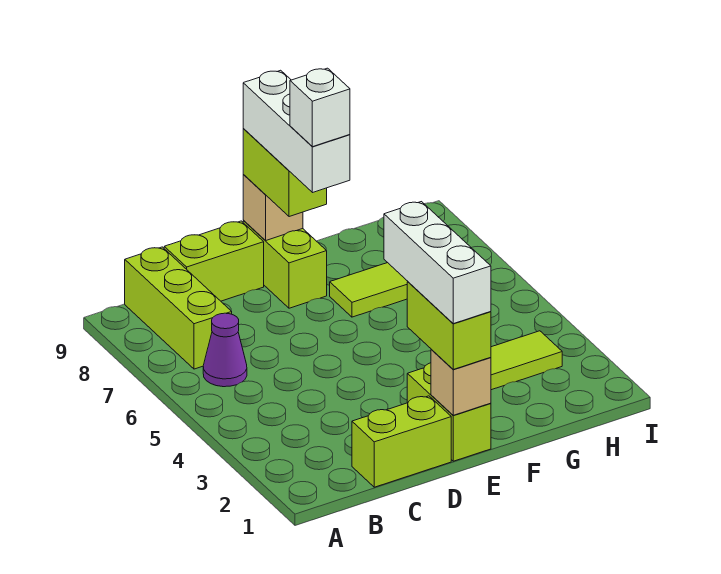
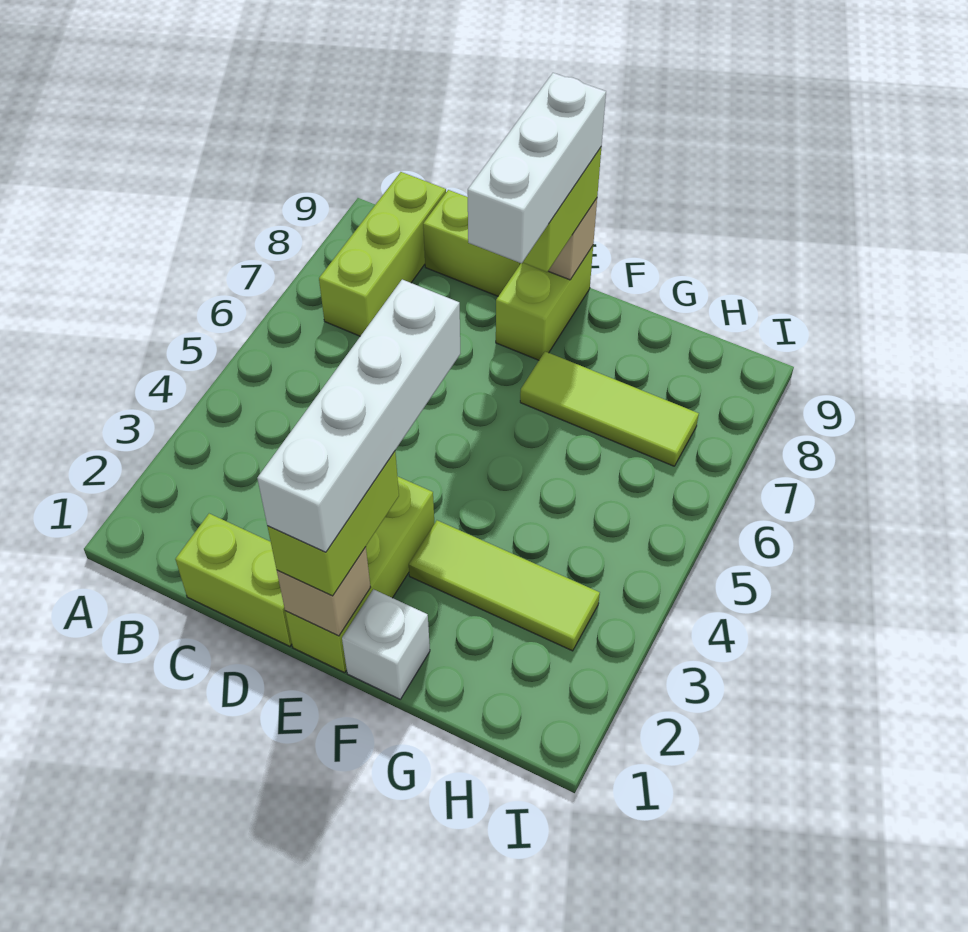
purple 1x1 cone [203,313,247,387] -> none
lime 1x2 brick [407,363,491,461] -> lime 1x3 brick [285,476,434,673]
white 1x3 brick [384,202,491,324] -> white 1x4 brick [257,280,460,552]
white 1x1 brick [290,68,350,147] -> white 1x1 brick moved to [342,589,430,699]

